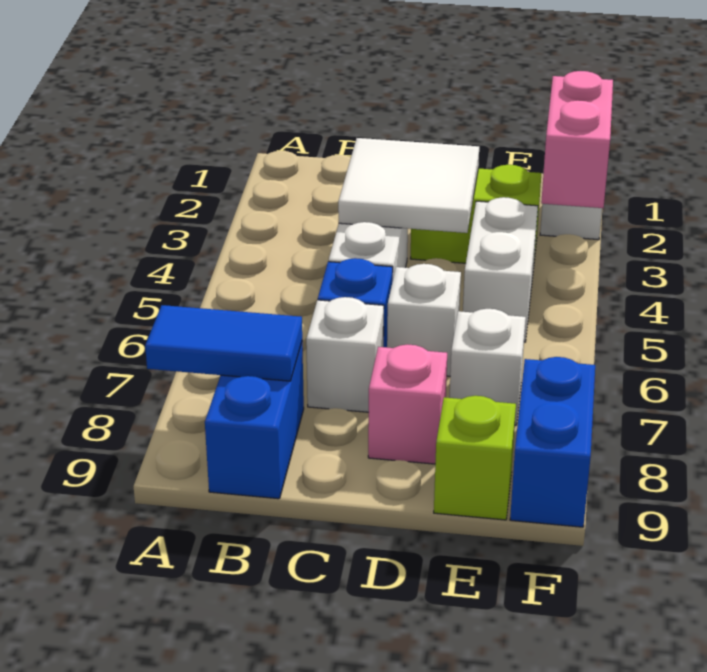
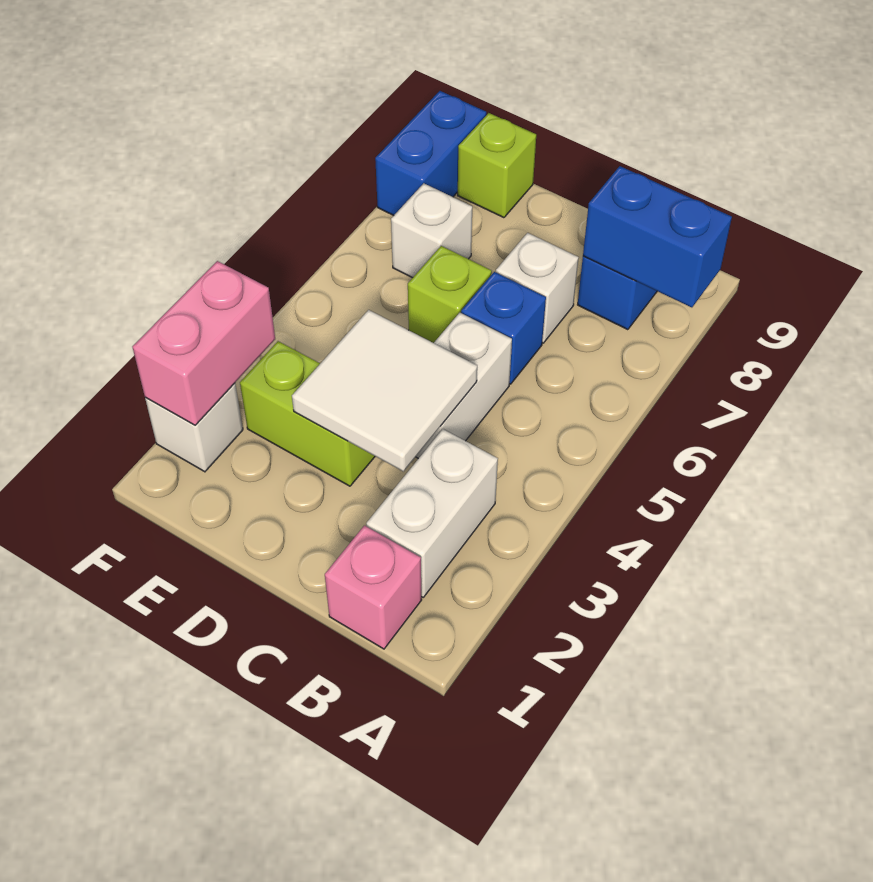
blue 1x2 tile [145,305,302,381] -> blue 1x2 brick [583,166,732,307]
white 1x1 brick [387,264,461,376] -> lime 1x1 brick [408,246,492,343]
pink 1x1 brick [368,344,447,464] -> pink 1x1 brick moved to [325,525,421,649]
white 1x2 brick [463,197,538,342] -> white 1x2 brick moved to [366,429,498,597]

